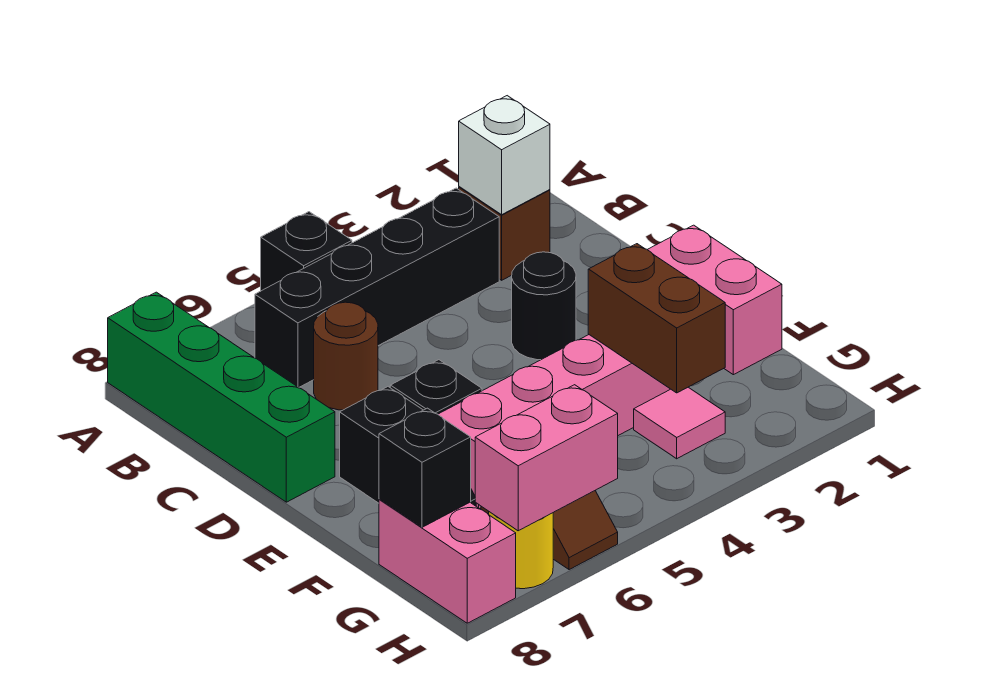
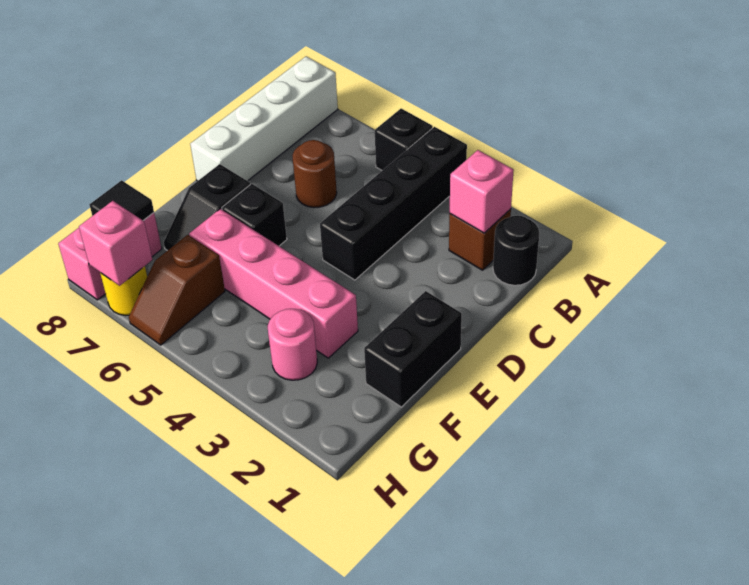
green 1x4 brick [108,292,335,502] -> white 1x4 brick [190,56,338,181]
white 1x1 brick [459,96,550,215] -> pink 1x1 brick [450,150,514,233]
black 1x4 brick [255,188,499,387] -> black 1x4 brick turned to [320,127,467,280]
black 1x1 round brick [512,252,576,360] -> black 1x1 round brick moved to [493,215,539,285]
pink 1x2 brick [647,225,782,375] -> black 1x2 brick [364,291,462,407]
brown 1x2 brick [588,244,725,393] -> none
pink 1x1 tile [634,387,725,459] -> pink 1x1 round brick [268,309,317,380]
black 1x1 brick [379,408,471,527] -> black 1x1 tile [90,180,154,220]
pink 1x2 brick [475,385,618,531] -> pink 1x1 brick [79,201,152,286]

